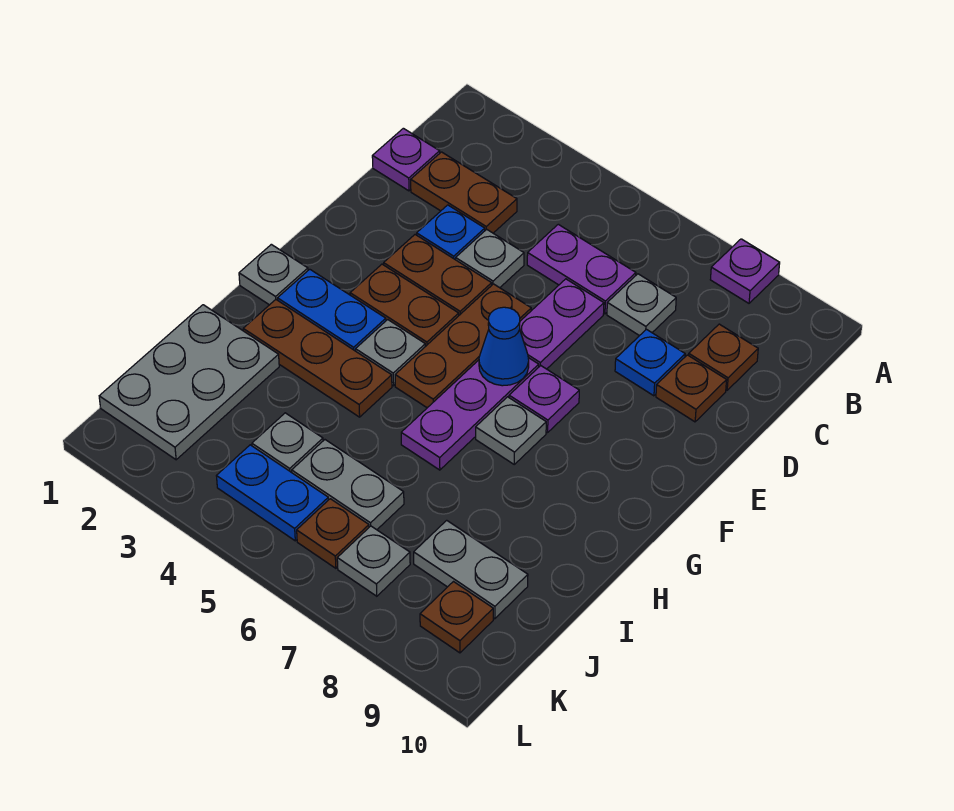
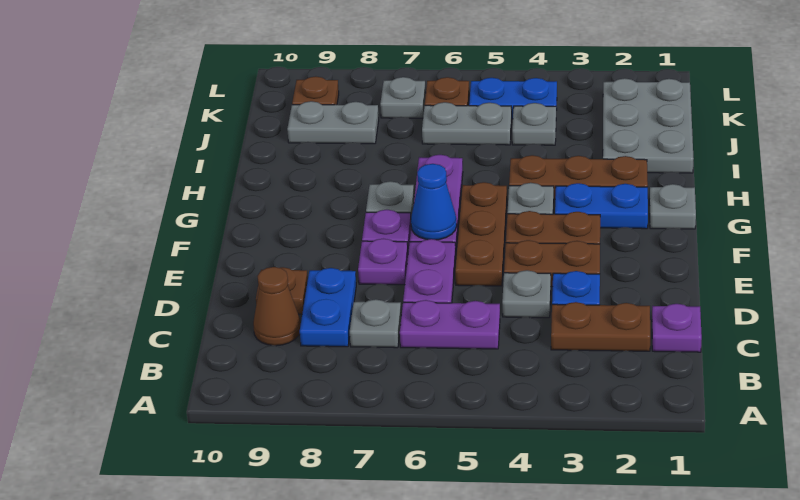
purple 1x1 plate [710,239,780,303] -> purple 1x1 plate moved to [358,239,408,285]
brown 1x1 plate [689,324,758,390] -> brown 1x1 cone [253,267,300,346]
blue 1x1 plate [615,329,685,396] -> blue 1x2 plate [300,268,356,347]

